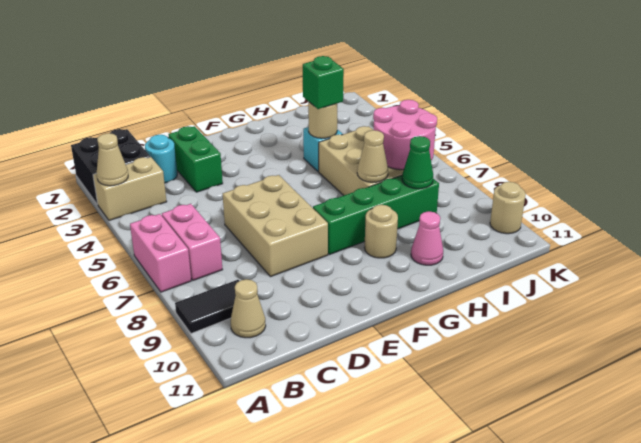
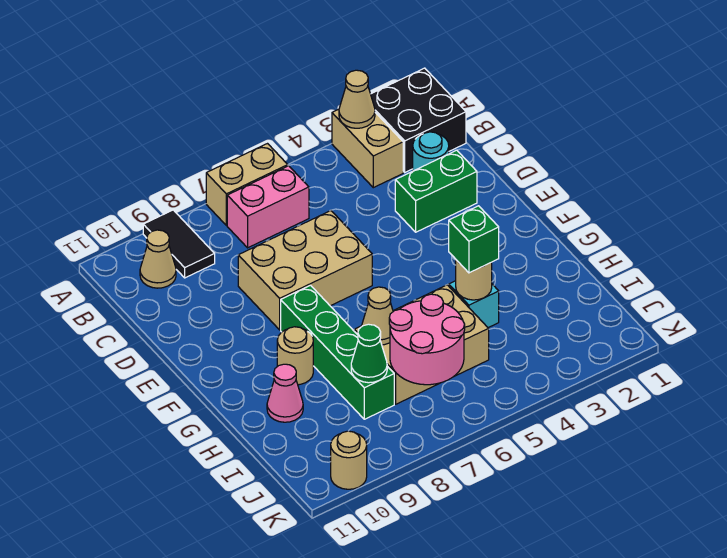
pink 1x2 brick [130,214,191,292] -> tan 1x2 brick [206,144,288,225]

